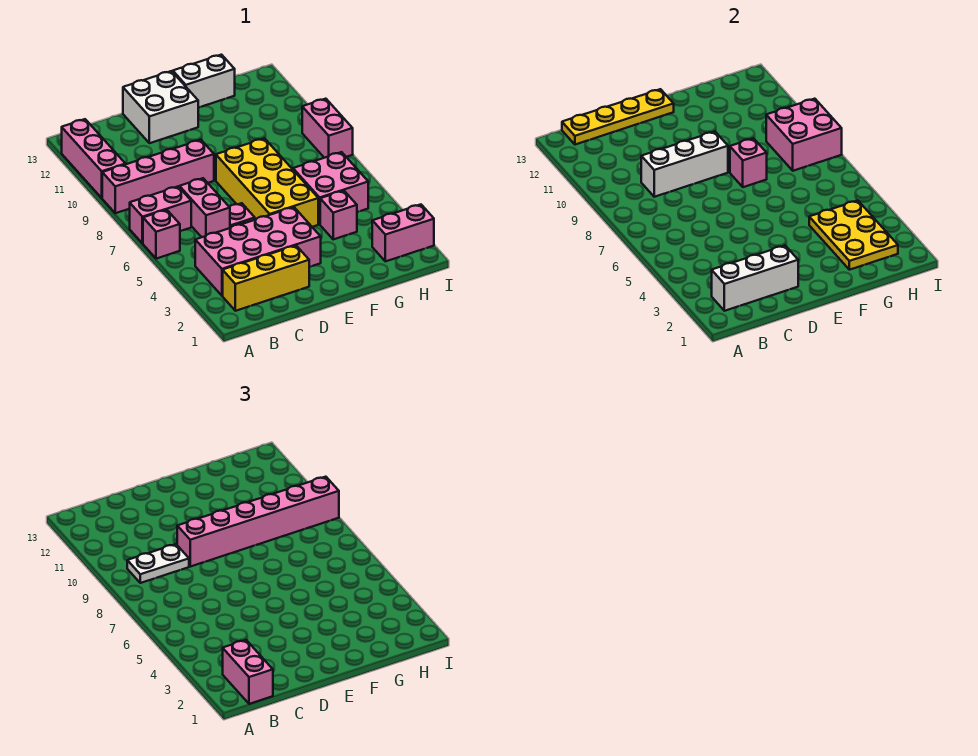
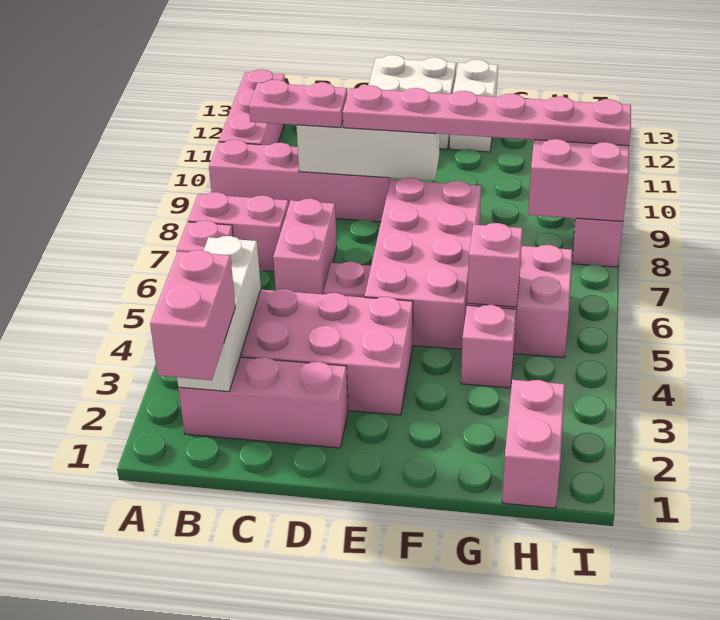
yellow 1x3 brick [223,246,309,311] -> pink 1x3 brick [178,357,348,448]
white 1x3 brick [712,246,798,311] -> white 1x3 brick turned to [177,236,261,392]
white 1x2 plate [127,544,189,583] -> pink 1x2 plate [249,80,347,128]
yellow 1x4 plate [562,89,674,145] -> none
pink 1x6 brick [177,477,339,567] -> pink 1x6 plate [343,85,631,146]
yellow 2x4 brick [216,138,318,227] -> pink 2x4 brick [365,178,481,349]
pink 1x1 brick [730,138,767,187] -> pink 1x1 brick moved to [467,223,523,307]
white 1x2 brick [173,55,235,108] -> white 1x2 brick turned to [449,60,498,152]
yellow 2x3 plate [809,201,898,270] -> none
pink 1x2 brick [372,205,434,261] -> pink 1x2 brick turned to [502,380,565,508]

